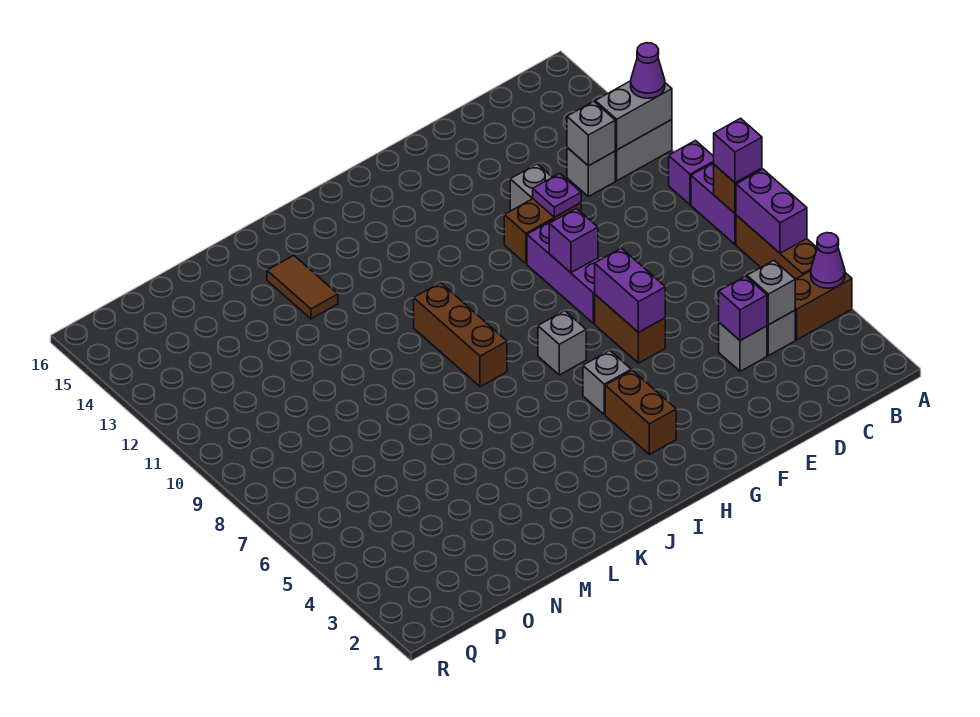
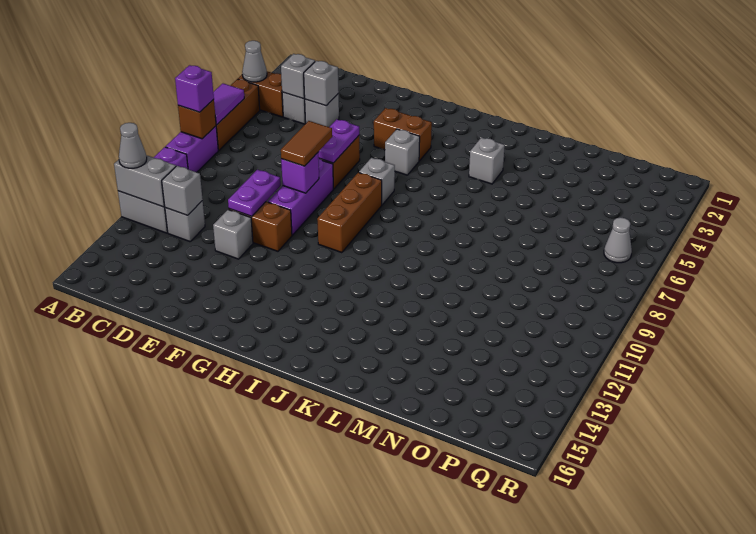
purple 1x1 cone [811,233,845,288] -> grey 1x1 cone [242,41,267,82]
purple 1x2 brick [736,169,807,253] -> purple 1x2 tile [213,84,244,125]
purple 1x1 cone [631,43,665,98] -> grey 1x1 cone [119,123,147,168]
purple 1x1 brick [719,276,767,341] -> grey 1x1 brick [304,61,339,106]
purple 1x1 plate [533,174,581,217] -> purple 1x2 plate [228,170,281,217]
purple 1x2 brick [595,248,665,332] -> purple 1x2 plate [318,119,359,163]
brown 1x2 brick [605,370,676,454] -> brown 1x2 brick turned to [374,108,432,161]
brown 1x3 brick [414,283,507,387] -> brown 1x3 brick moved to [317,172,382,253]
none -> grey 1x1 brick [469,137,505,184]
brown 1x2 tile [267,256,338,319] -> brown 1x2 tile moved to [281,121,332,166]
none -> grey 1x1 cone [604,218,632,263]

